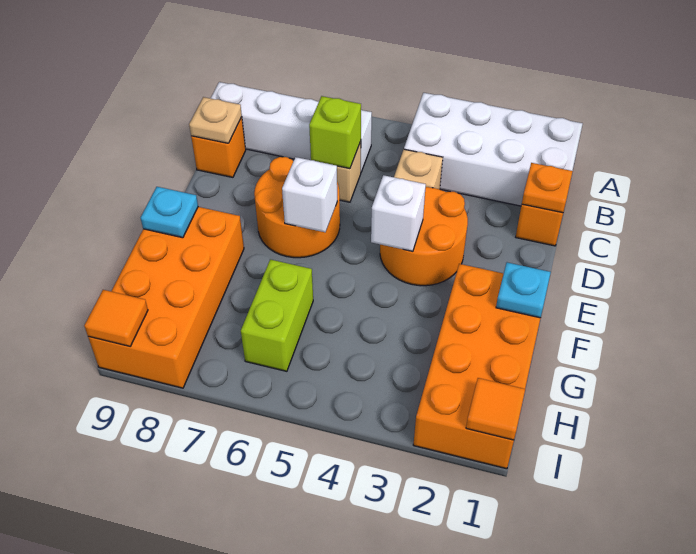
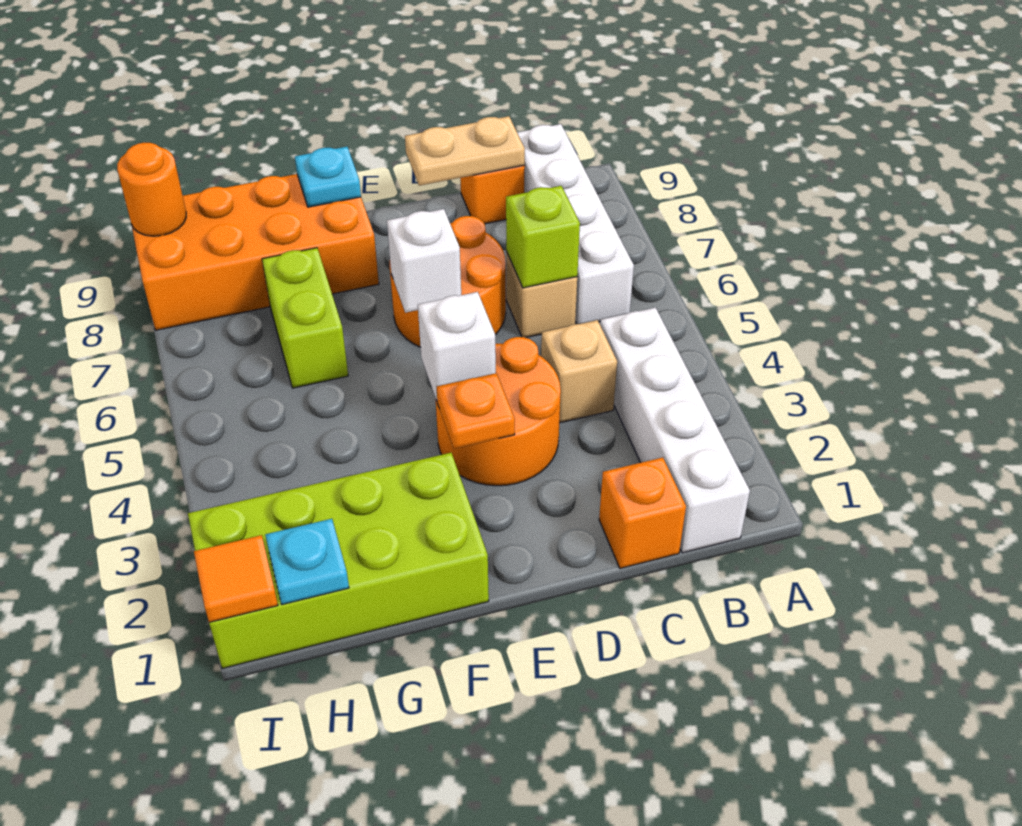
white 2x4 brick [404,93,583,206] -> white 1x4 brick [600,308,750,553]
orange 1x1 plate [522,163,573,213] -> orange 1x1 plate moved to [437,373,515,449]
tan 1x1 plate [189,97,242,143] -> tan 1x2 plate [405,116,525,186]
orange 2x4 brick [413,264,540,469] -> lime 2x4 brick [188,453,489,669]
cyan 1x1 plate [496,262,551,318] -> cyan 1x1 plate moved to [265,519,349,604]
lime 1x2 brick [241,260,313,371] -> lime 1x2 brick turned to [262,248,348,388]
orange 1x1 tile [84,290,148,346] -> orange 1x1 round brick [117,143,186,236]

